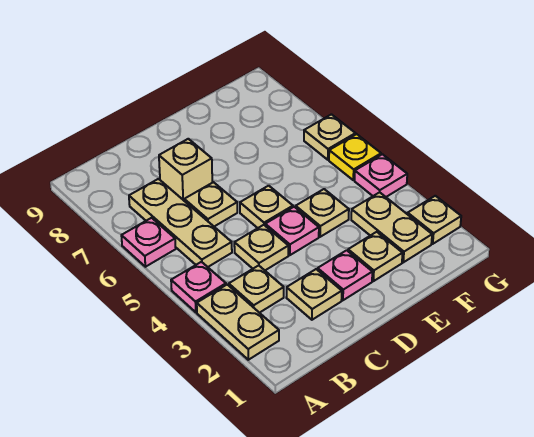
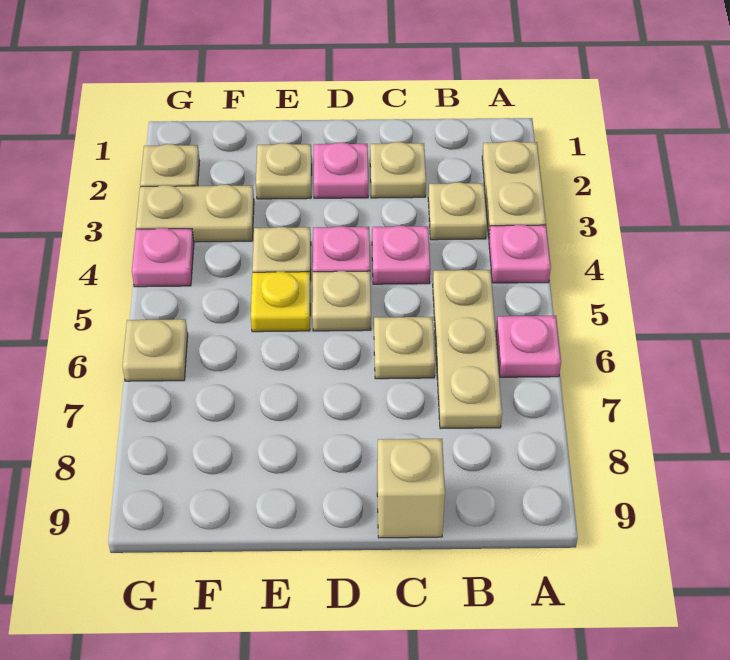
tan 1x1 plate [234,225,288,270] -> pink 1x1 plate [372,226,430,284]
tan 1x1 brick [159,139,212,200] -> tan 1x1 brick moved to [377,439,445,538]
tan 1x2 plate [351,192,432,262] -> tan 1x2 plate turned to [136,185,254,242]
yellow 1x1 plate [329,134,381,180] -> yellow 1x1 plate moved to [251,272,310,332]

